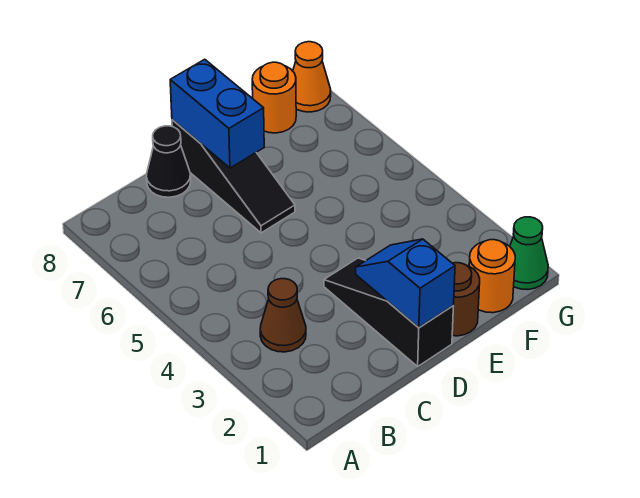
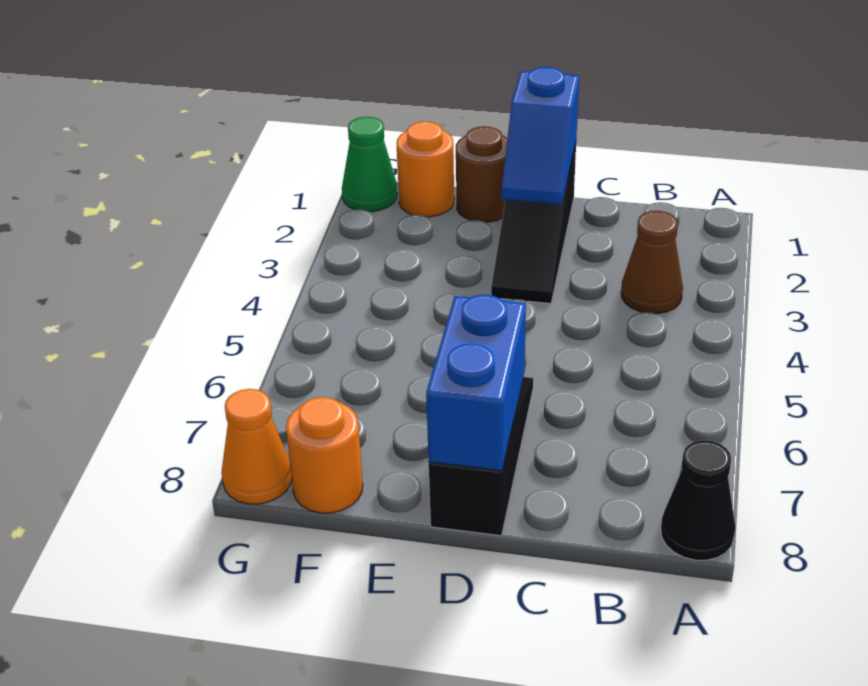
black 1x1 cone [146,126,191,197] -> black 1x1 cone moved to [661,440,735,560]

